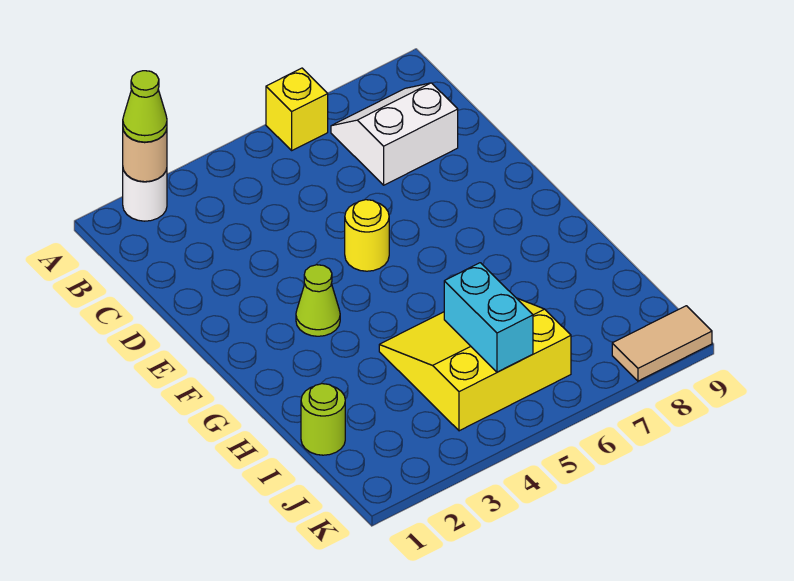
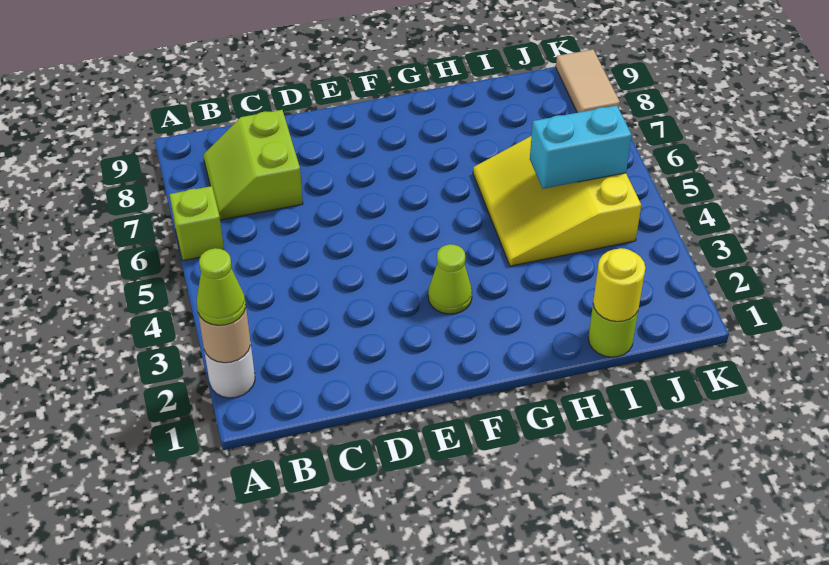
yellow 1x1 brick [266,68,328,150] -> lime 1x1 brick [169,186,224,261]
white 2x2 slope [331,83,458,185] -> lime 2x2 slope [203,110,303,220]
yellow 1x1 round brick [345,200,389,271] -> yellow 1x1 round brick moved to [593,248,645,322]

